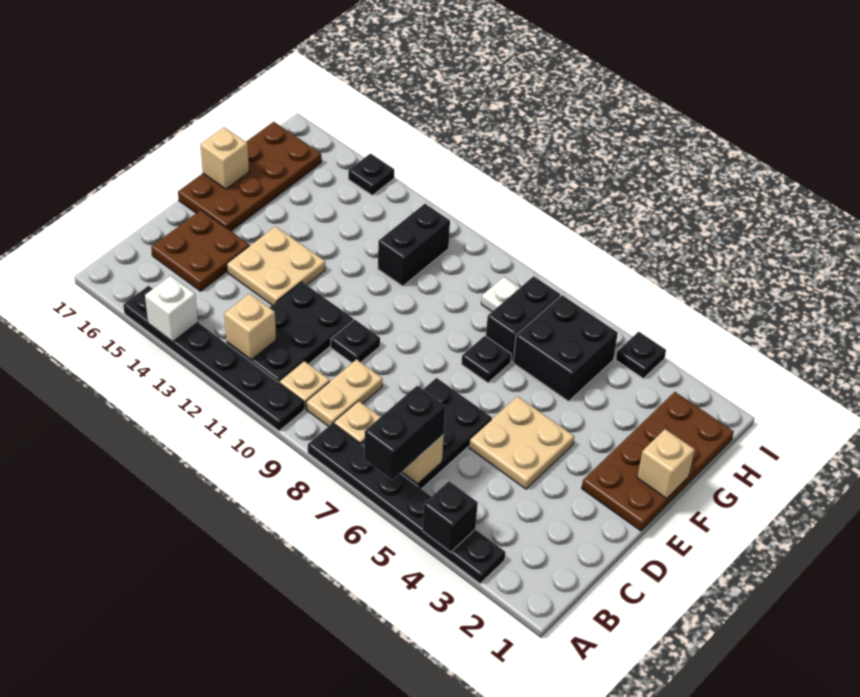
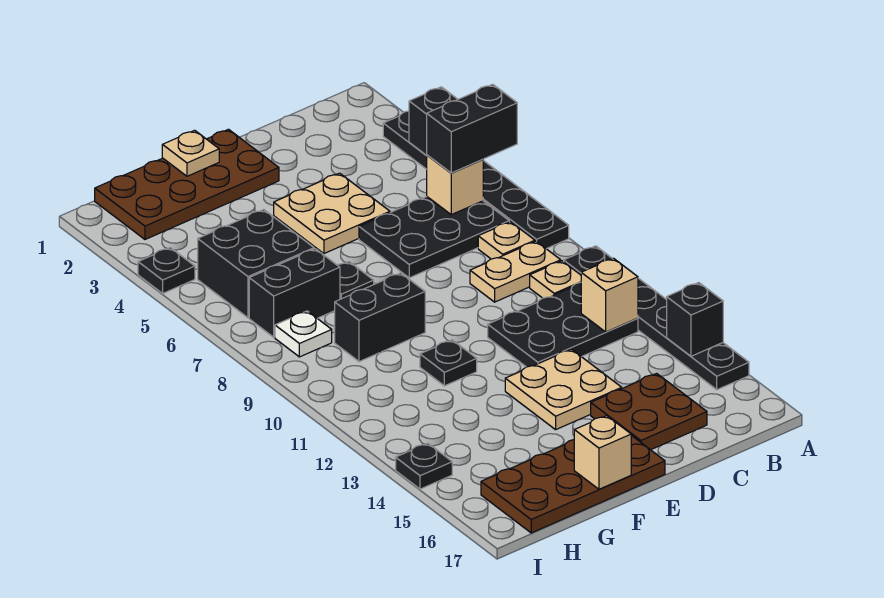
white 1x1 brick [145,276,198,342] -> black 1x1 brick [667,283,723,356]
black 1x1 plate [331,319,380,363] -> black 1x1 plate moved to [420,340,477,386]
tan 1x1 brick [637,429,695,498] -> tan 1x1 plate [162,130,219,176]
black 1x2 brick [378,204,450,286] -> black 1x2 brick moved to [335,273,425,362]

